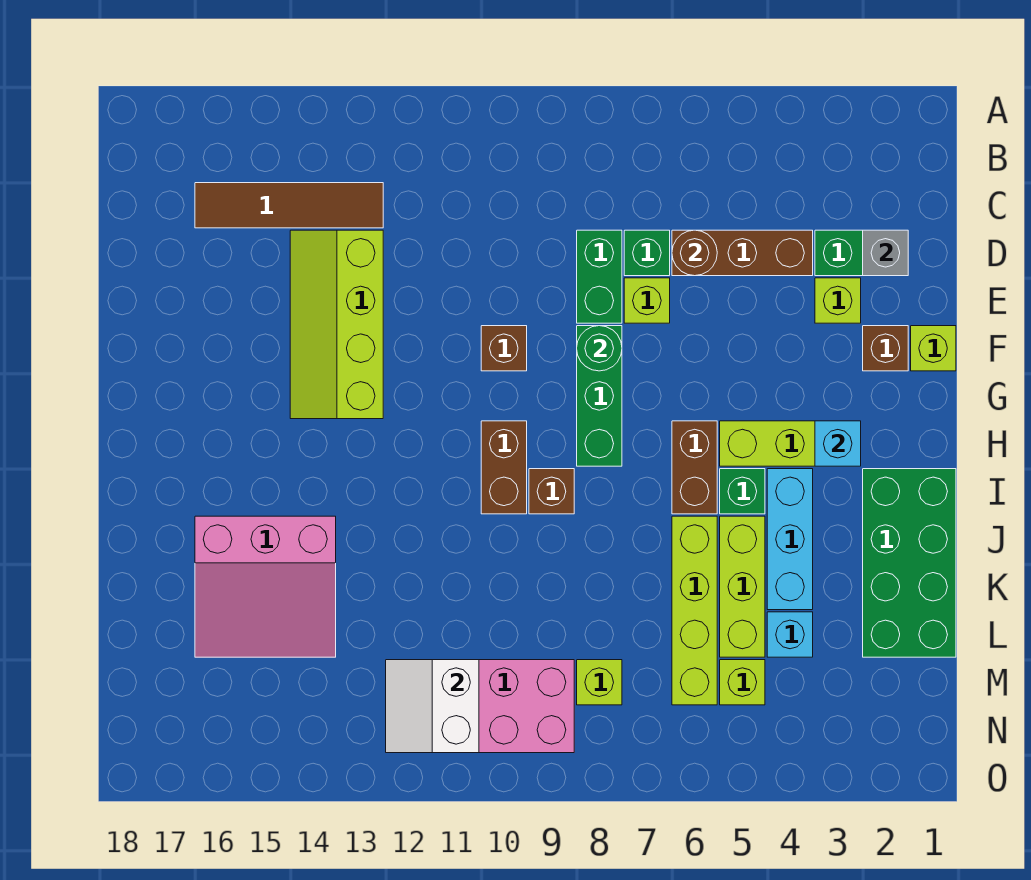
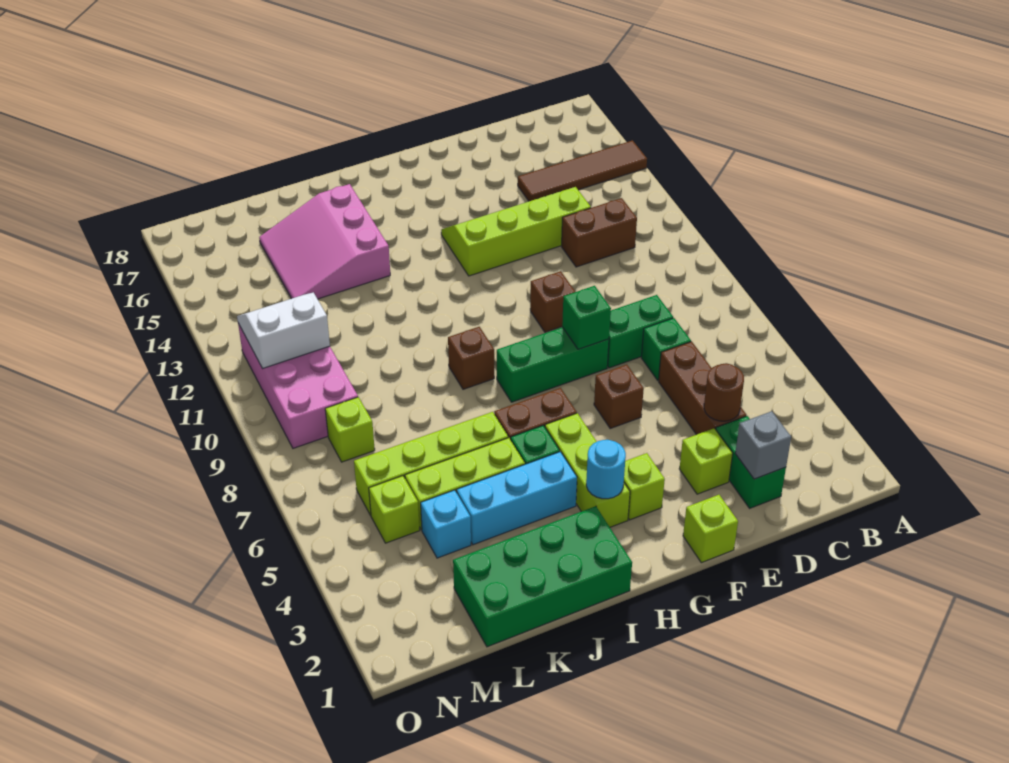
brown 1x4 tile [195,183,383,228] -> brown 1x4 tile turned to [518,140,647,201]
brown 1x1 round brick [672,230,717,276] -> brown 1x1 round brick moved to [704,363,744,421]
lime 1x1 brick [624,278,670,323] -> lime 1x1 brick moved to [624,453,665,520]
brown 1x1 brick [863,326,908,371] -> brown 1x1 brick moved to [594,364,644,428]
green 1x1 round brick [577,326,622,371] -> green 1x1 brick [562,286,611,349]
cyan 1x1 brick [815,421,861,466] -> cyan 1x1 round brick [586,440,626,499]
brown 1x2 brick [481,421,527,514] -> brown 1x2 brick moved to [562,198,637,267]

